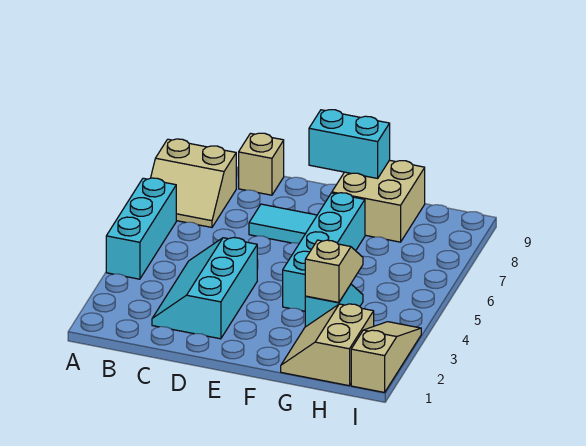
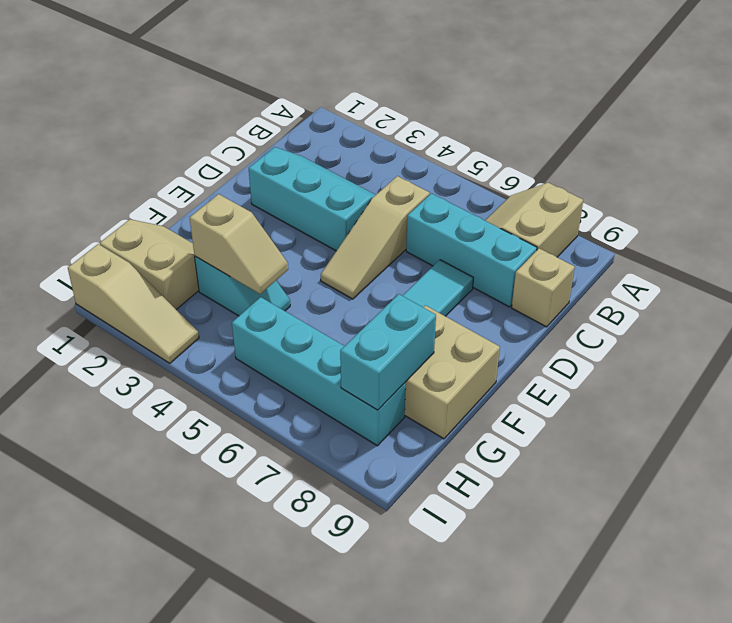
cyan 1x3 brick [106,178,176,279] -> cyan 1x3 brick moved to [406,193,537,307]
none -> tan 1x3 slope [321,176,430,299]
cyan 1x2 brick [309,110,390,178] -> cyan 1x2 brick moved to [340,294,436,410]
cyan 1x4 brick [283,193,365,311] -> cyan 1x4 brick moved to [232,297,406,446]

